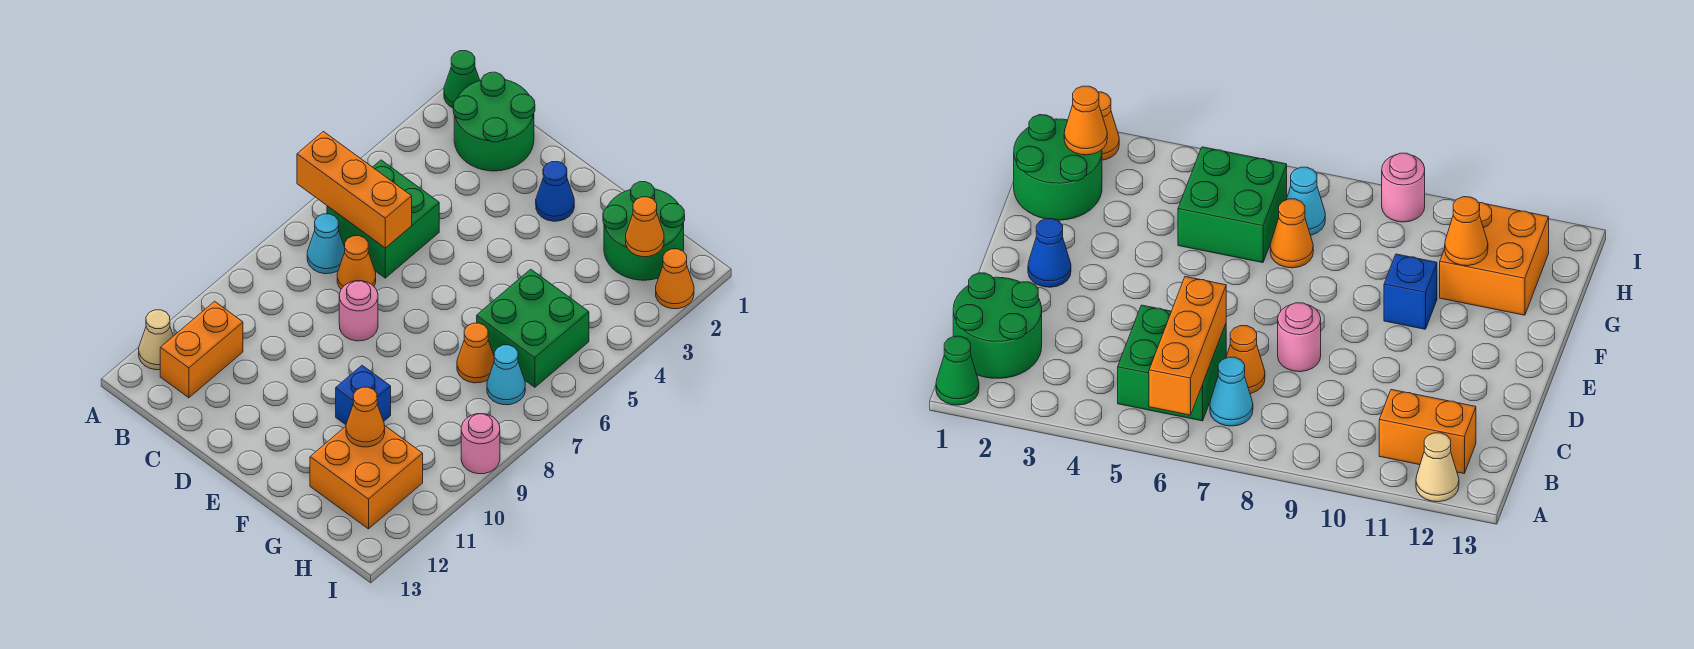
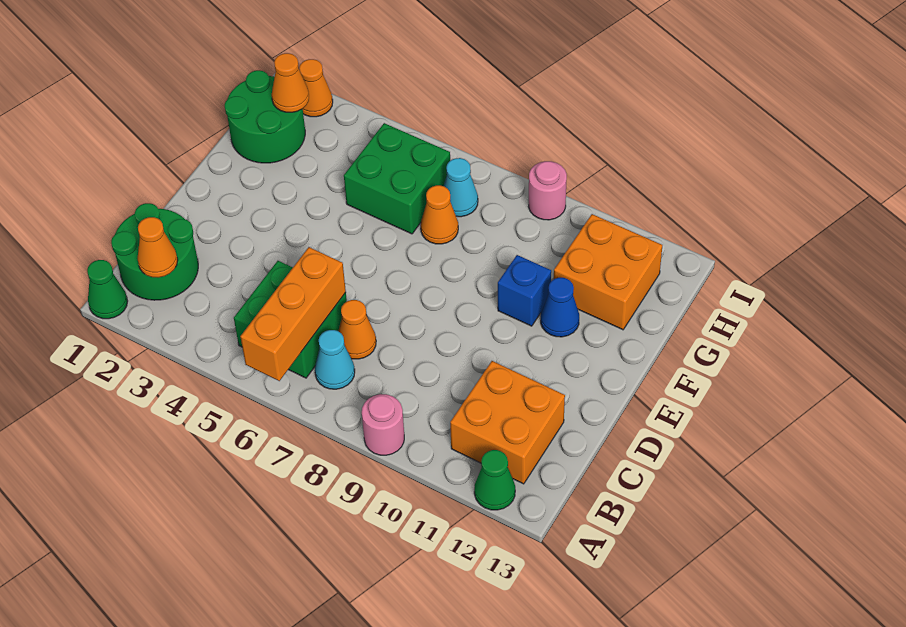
tan 1x1 cone [139,310,173,370] -> green 1x1 cone [474,450,515,510]
orange 1x2 brick [160,301,243,398] -> orange 2x2 brick [450,361,565,484]
pink 1x1 round brick [339,281,378,341] -> pink 1x1 round brick moved to [362,394,404,455]
blue 1x1 cone [536,162,574,221] -> blue 1x1 cone moved to [541,278,579,337]
orange 1x1 cone [346,387,385,447] -> orange 1x1 cone moved to [137,217,178,278]

